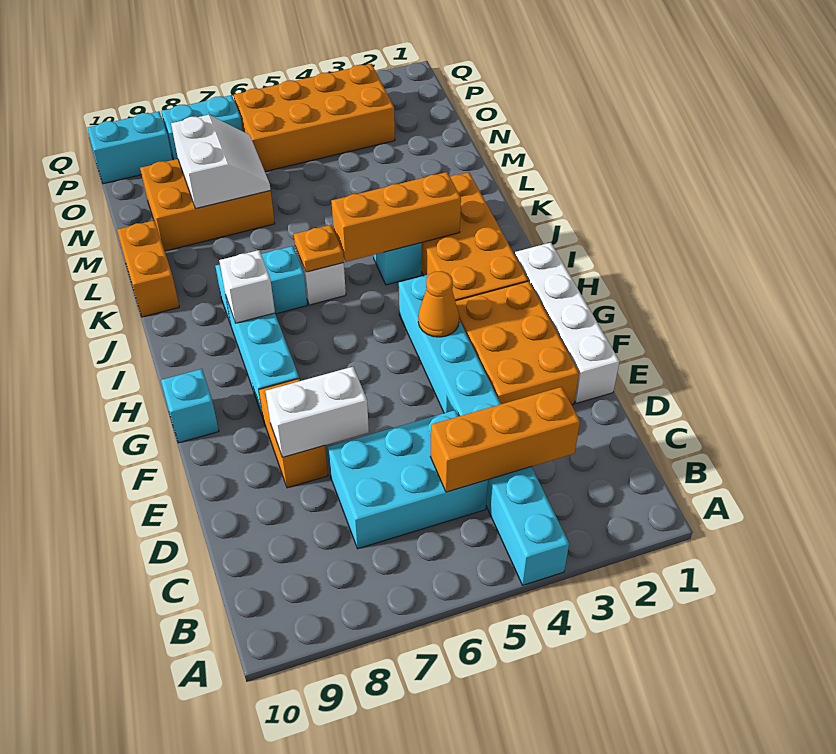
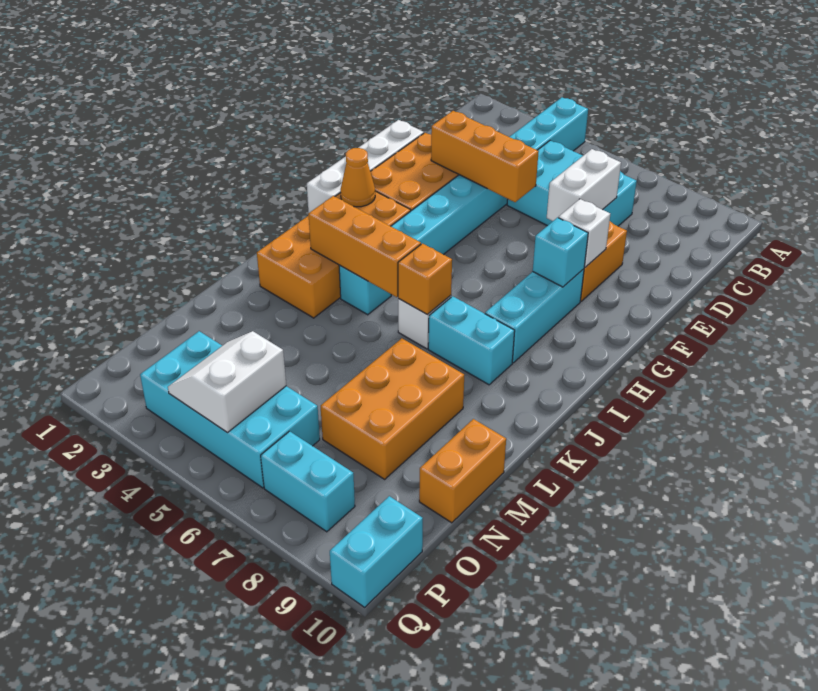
orange 1x3 brick [430,387,580,492] -> orange 1x3 brick moved to [431,111,539,202]
white 1x2 brick [266,367,369,457] -> white 1x2 brick turned to [547,149,621,221]
orange 1x1 cone [418,271,459,337] -> orange 1x1 cone moved to [340,148,375,207]
cyan 1x1 brick [161,369,219,443] -> cyan 1x1 brick moved to [533,218,588,287]
white 1x1 brick [219,250,275,323] -> white 1x1 brick moved to [559,199,610,267]
orange 1x1 plate [294,225,344,272] -> orange 1x1 brick [398,244,452,314]
orange 1x2 brick [117,220,179,317] -> orange 1x2 brick moved to [419,419,506,523]
orange 2x3 brick [140,159,275,251] -> orange 2x3 brick turned to [321,338,464,479]
white 2x2 slope [171,115,271,208] -> white 2x2 slope moved to [168,331,286,433]
orange 2x4 brick [234,64,395,172] -> cyan 2x4 brick [140,331,320,488]
cyan 1x2 brick [87,111,173,184] -> cyan 1x2 brick turned to [330,496,423,607]

